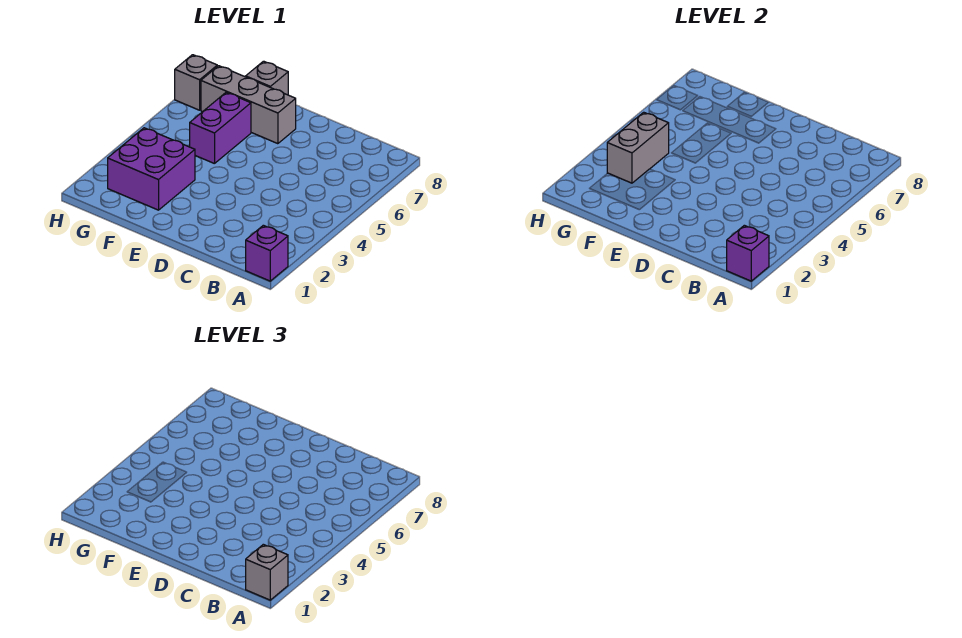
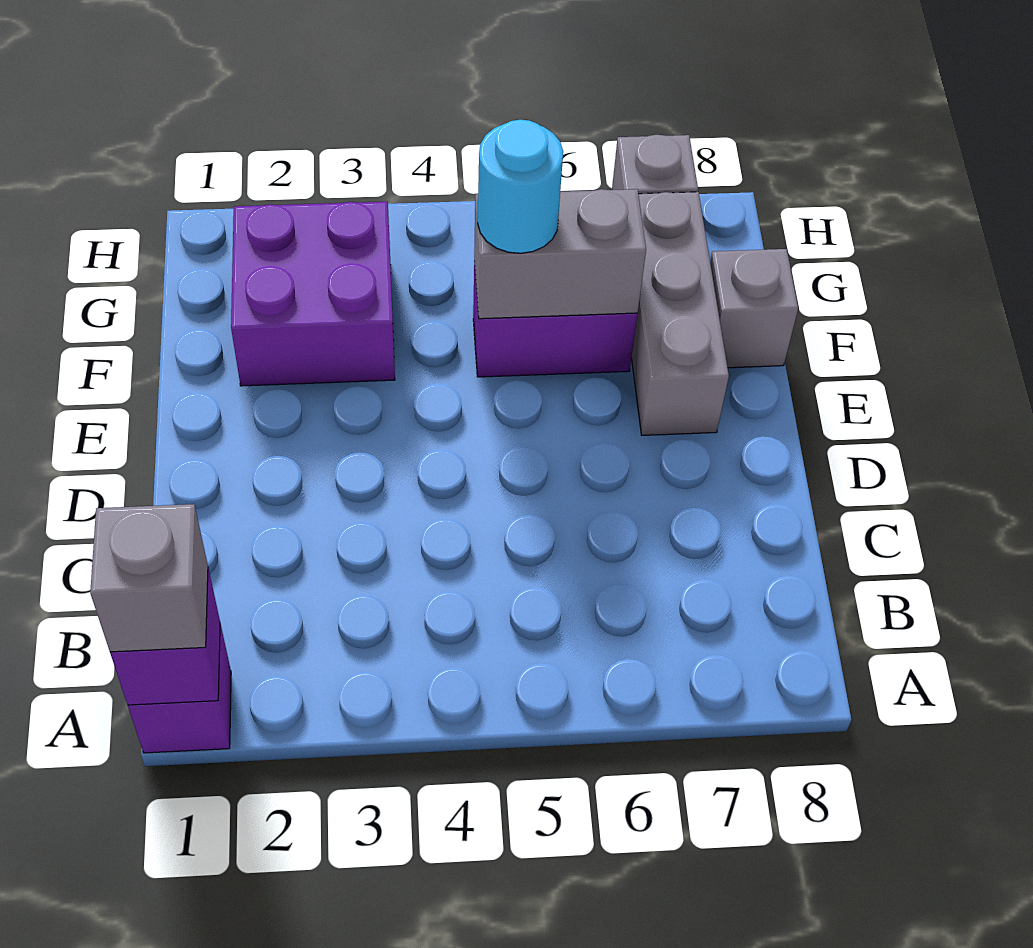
none -> cyan 1x1 round brick [478,120,563,253]
grey 1x2 brick [607,112,669,183] -> grey 1x2 brick moved to [474,189,646,319]

